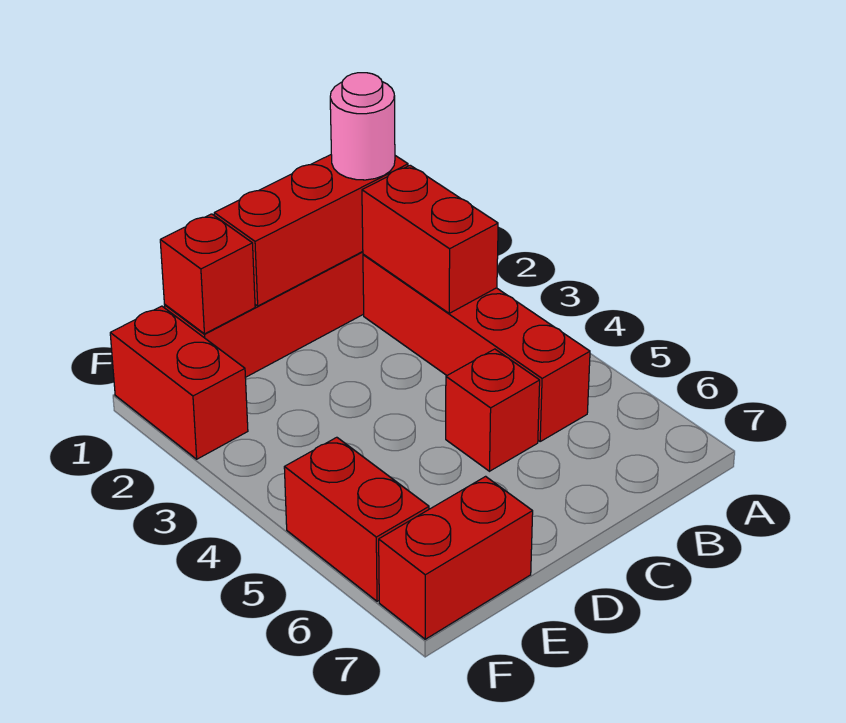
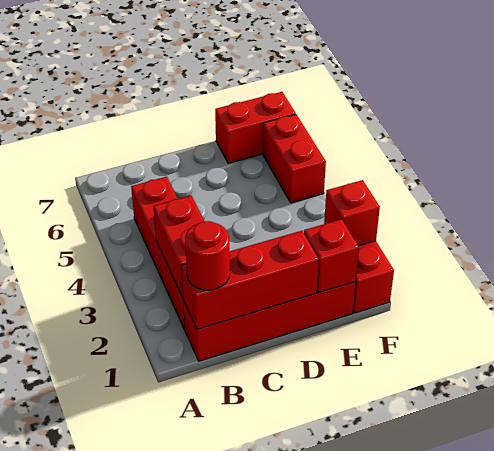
pink 1x1 round brick [330,73,395,180] -> red 1x1 round brick [185,221,230,290]
red 1x1 brick [446,349,540,471] -> red 1x1 brick moved to [324,180,380,246]

